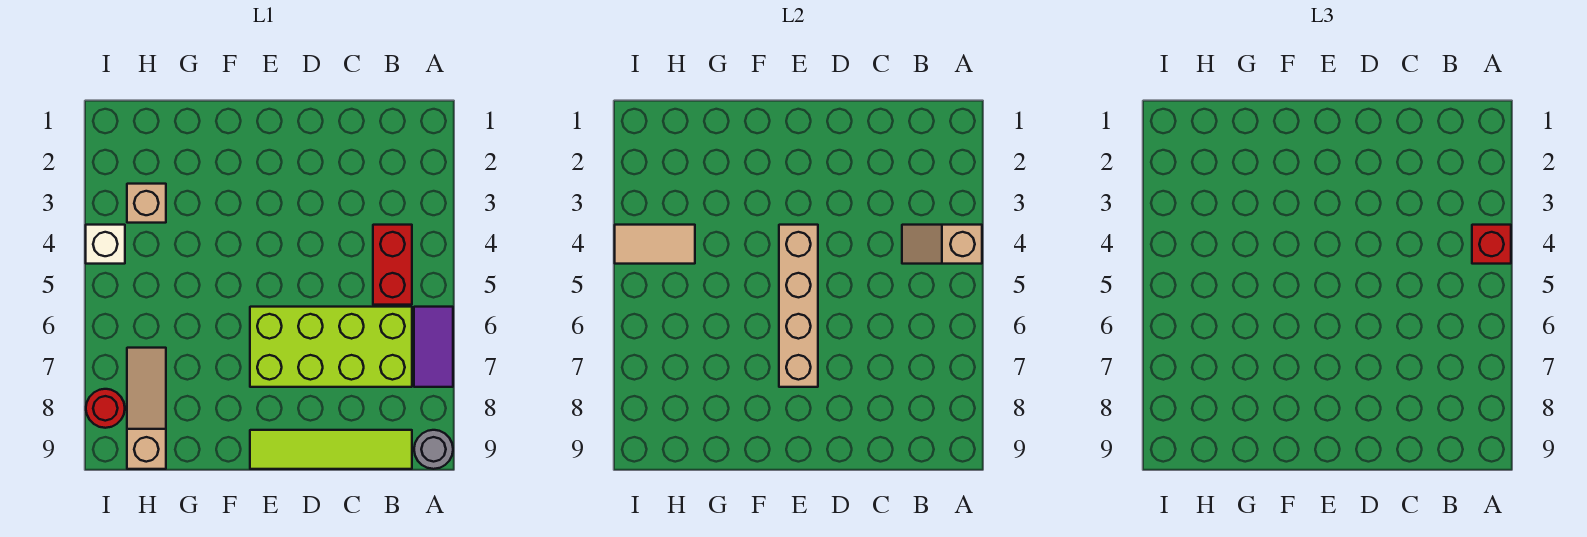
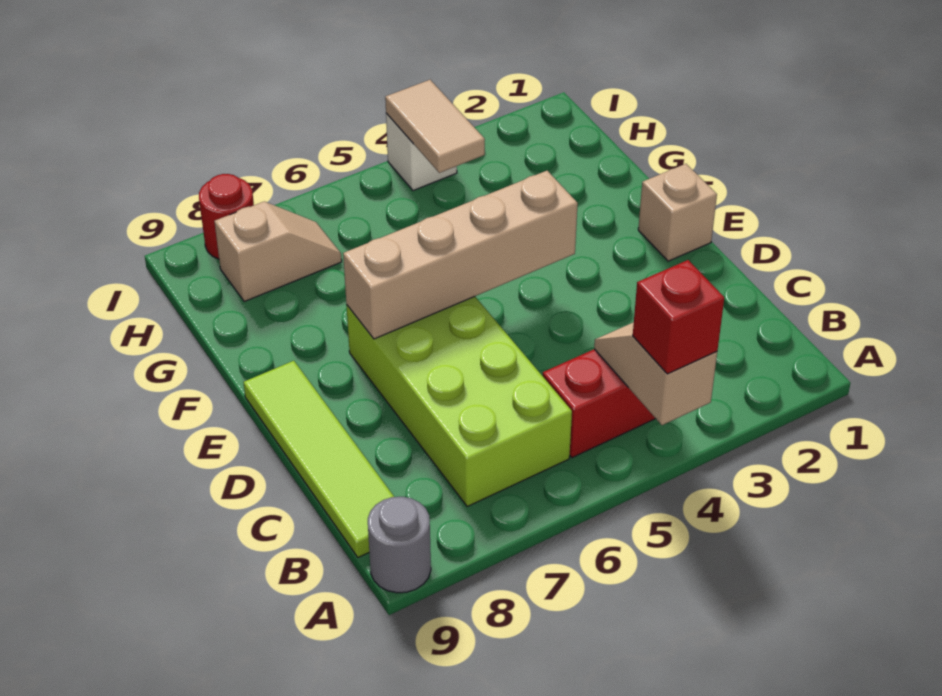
purple 1x2 tile [414,307,453,387] -> none
tan 1x1 brick [127,184,166,223] -> tan 1x1 brick moved to [638,164,717,261]
tan 1x3 slope [127,348,166,469] -> tan 1x2 slope [214,202,342,301]

